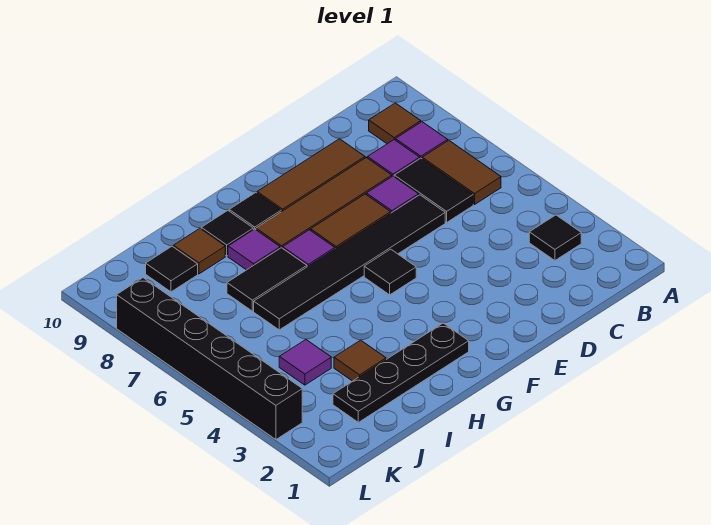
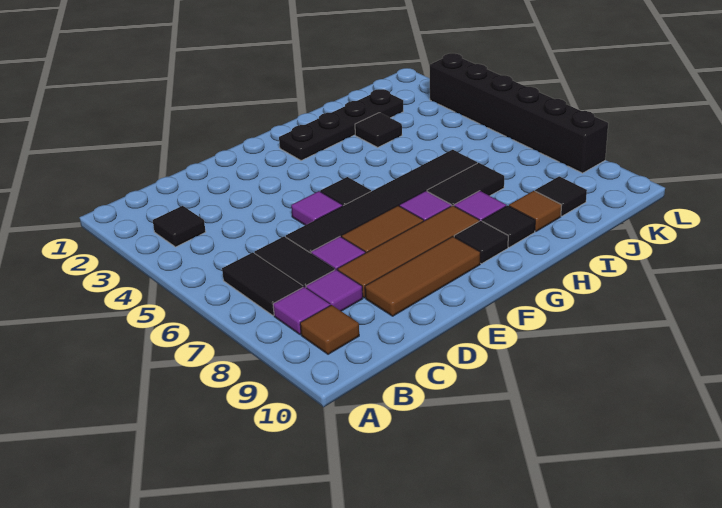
brown 1x2 tile [422,140,501,205] -> black 1x2 tile [222,252,303,316]
brown 1x1 tile [334,340,386,381] -> black 1x1 tile [355,113,402,147]
purple 1x1 tile [279,340,331,385] -> purple 1x1 tile moved to [291,191,343,225]

